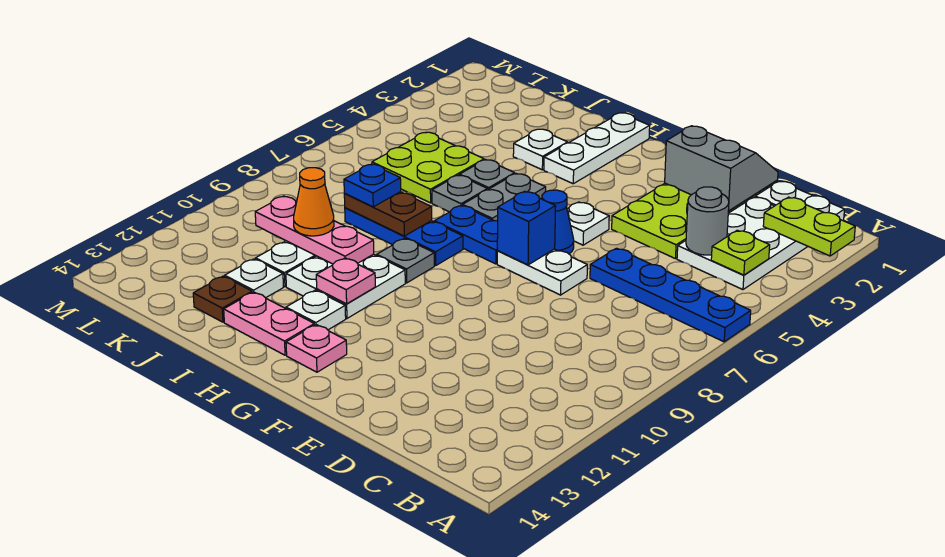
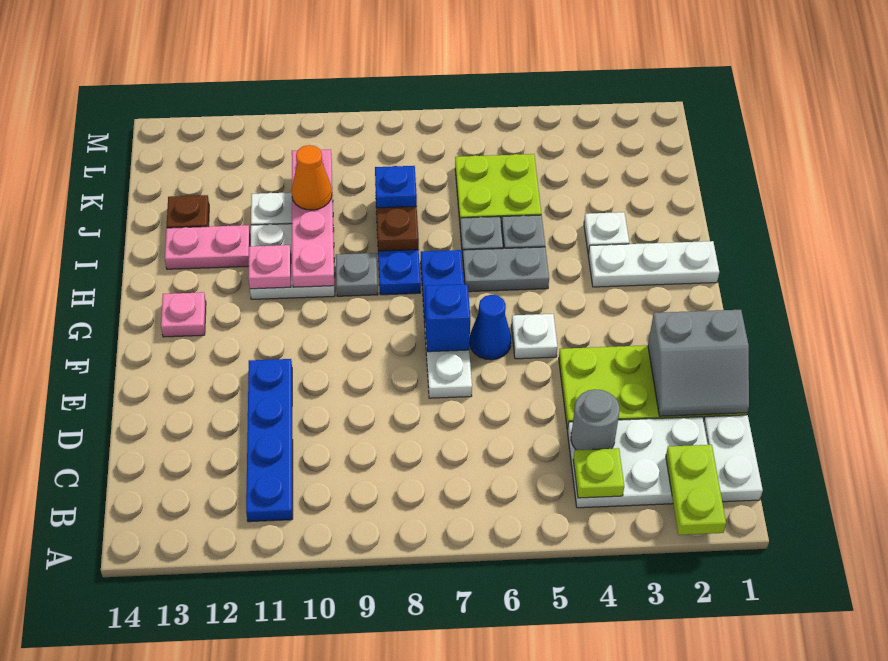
blue 1x4 plate [590,248,751,342] -> blue 1x4 plate moved to [246,359,293,522]
grey 2x2 slope [665,126,778,211] -> grey 2x2 slope turned to [648,310,749,416]
white 1x1 plate [286,290,346,330] -> none
pink 1x2 plate [224,292,314,355] -> pink 1x2 plate turned to [165,225,250,269]
pink 1x3 plate [255,196,374,264] -> pink 1x4 plate [292,149,334,287]
white 1x1 plate [225,259,283,298] -> none

